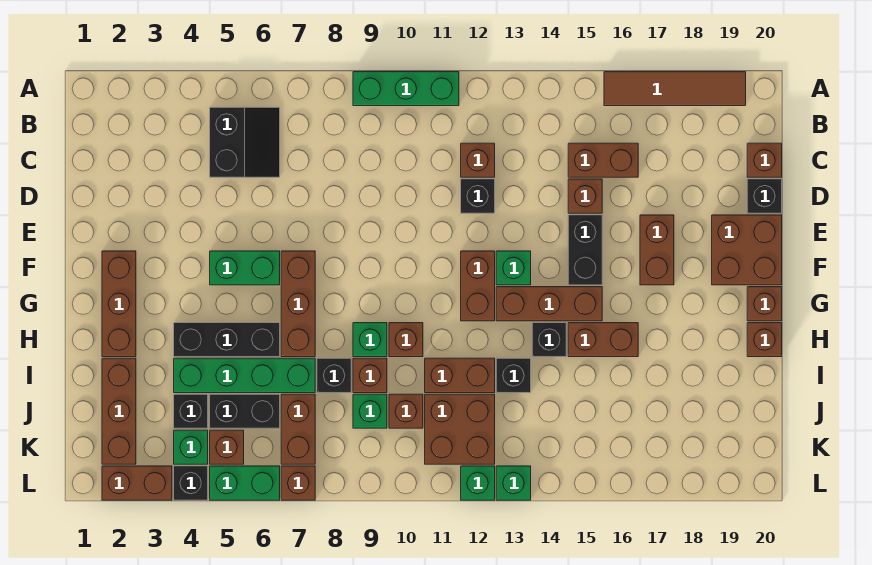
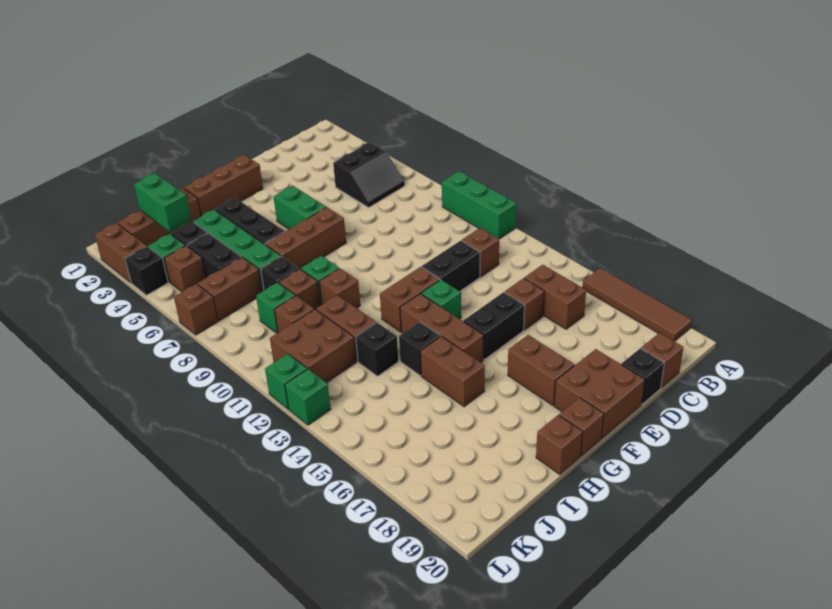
black 1x1 brick [461,179,495,213] -> black 1x2 brick [422,241,480,291]
brown 1x2 brick [640,215,674,285] -> brown 1x2 brick turned to [508,335,574,405]
green 1x2 brick [210,466,280,500] -> green 1x2 brick moved to [134,173,191,232]

